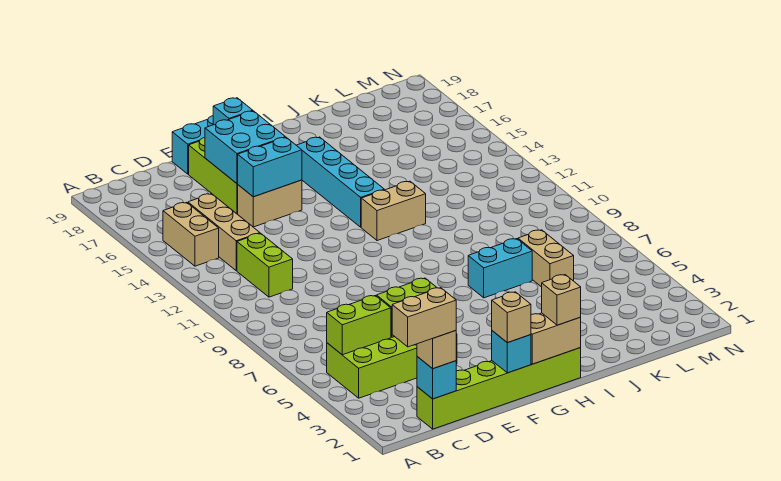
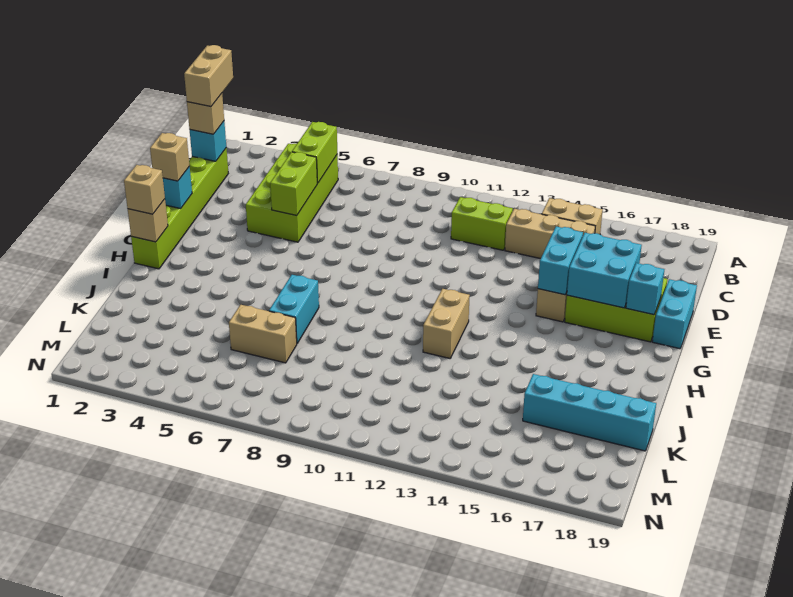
tan 1x2 brick [531,313,581,364] -> tan 1x1 brick [128,199,168,242]
cyan 1x4 brick [296,137,384,227] -> cyan 1x4 brick moved to [523,374,656,451]

